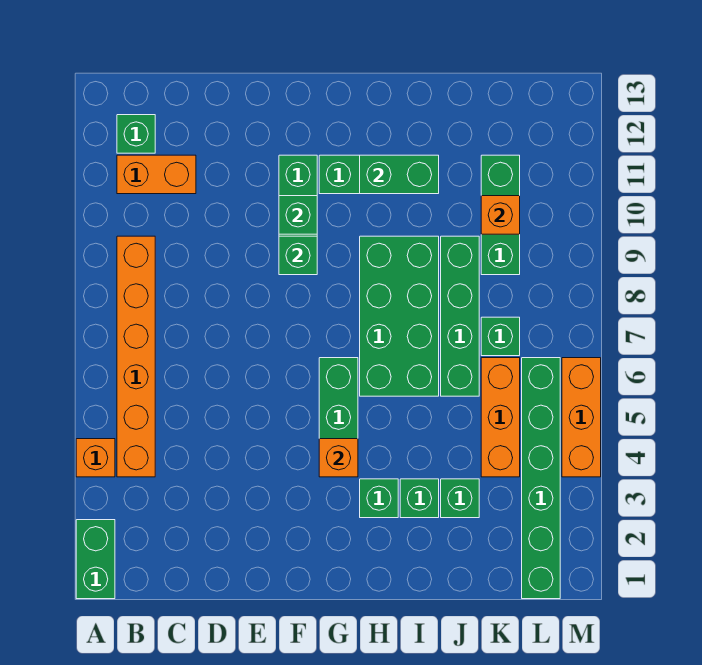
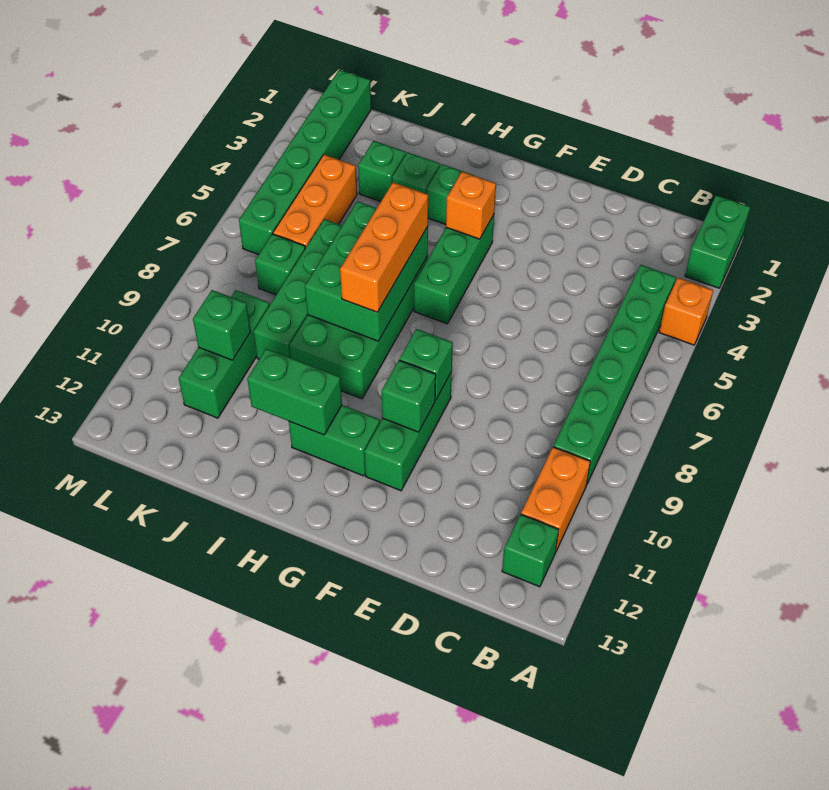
orange 1x6 brick [117,236,155,477] -> green 1x6 brick [553,265,676,485]
orange 1x2 brick [117,155,196,194] -> orange 1x2 brick turned to [521,447,590,551]
none -> green 2x3 brick [305,201,428,341]
orange 1x1 brick [481,196,520,234] -> green 1x1 brick [193,290,251,360]
orange 1x3 brick [562,358,601,477] -> orange 1x3 brick moved to [340,182,428,312]

